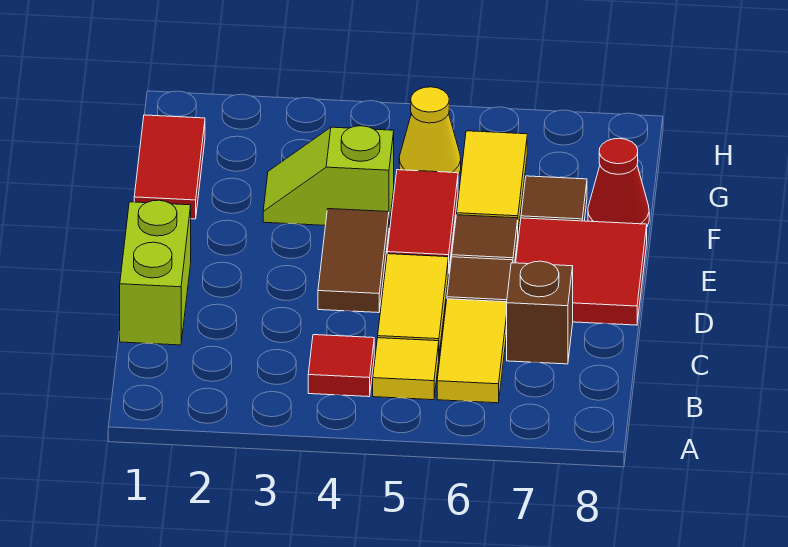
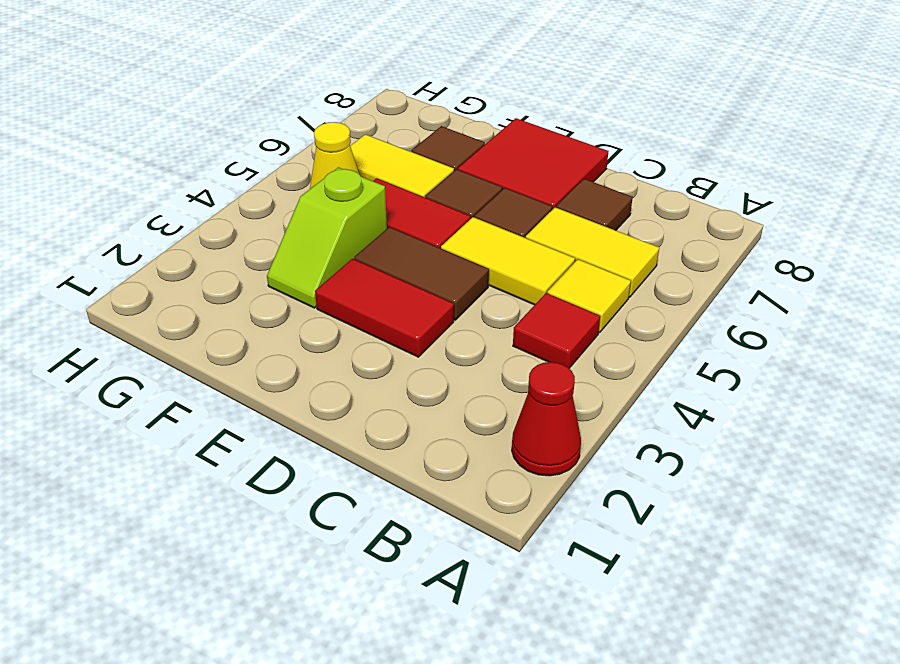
lime 1x2 brick [120,200,191,345] -> none
brown 1x1 brick [507,261,573,364] -> brown 1x1 tile [556,179,633,230]
red 1x2 tile [134,115,205,219] -> red 1x2 tile moved to [315,259,454,357]
red 1x1 cone [588,138,649,226] -> red 1x1 cone moved to [512,362,581,476]

